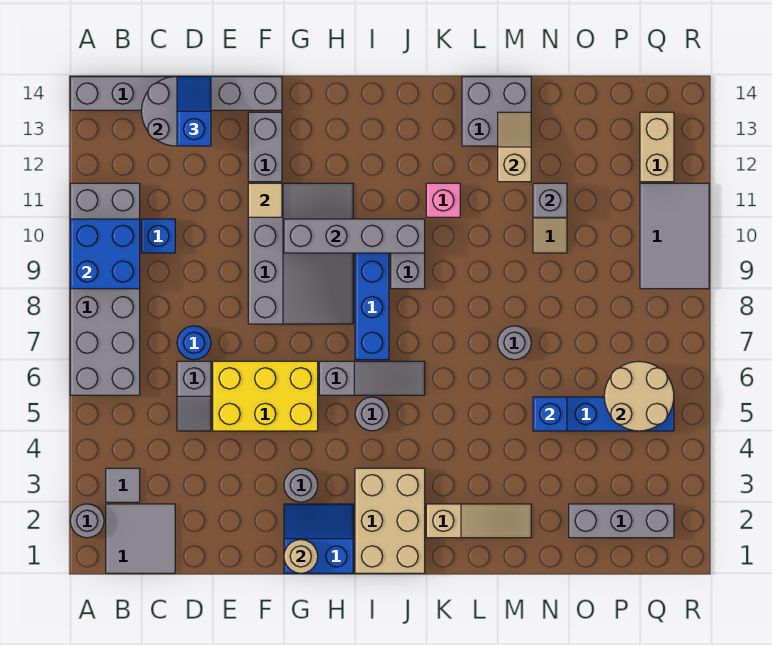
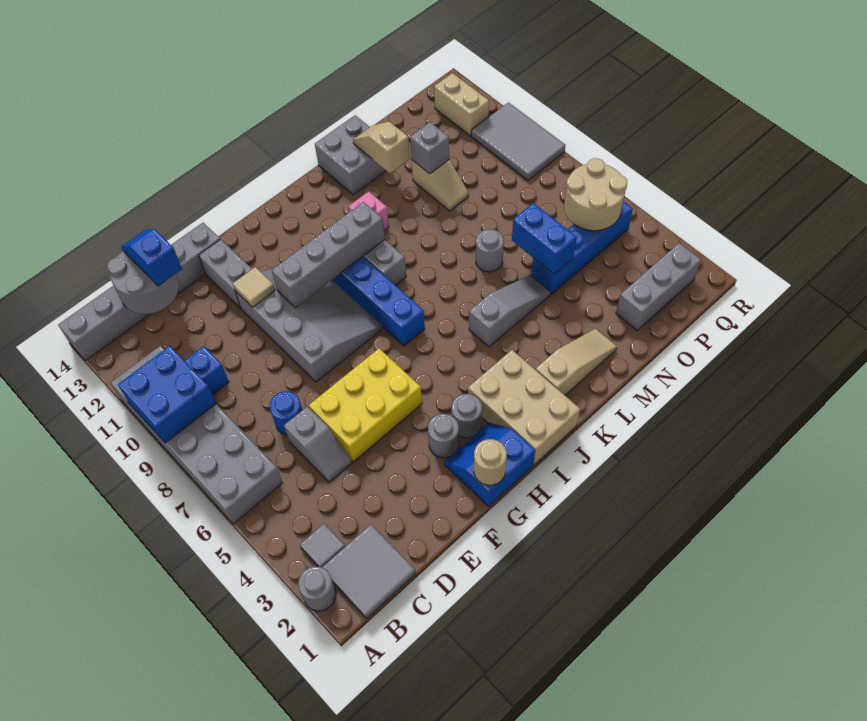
grey 1x3 slope [319,361,425,395] -> grey 1x3 slope moved to [469,275,551,347]
grey 1x1 round brick [355,397,389,431] -> grey 1x1 round brick moved to [451,394,482,438]
blue 1x1 brick [533,397,567,431] -> blue 1x2 brick [512,203,577,275]

